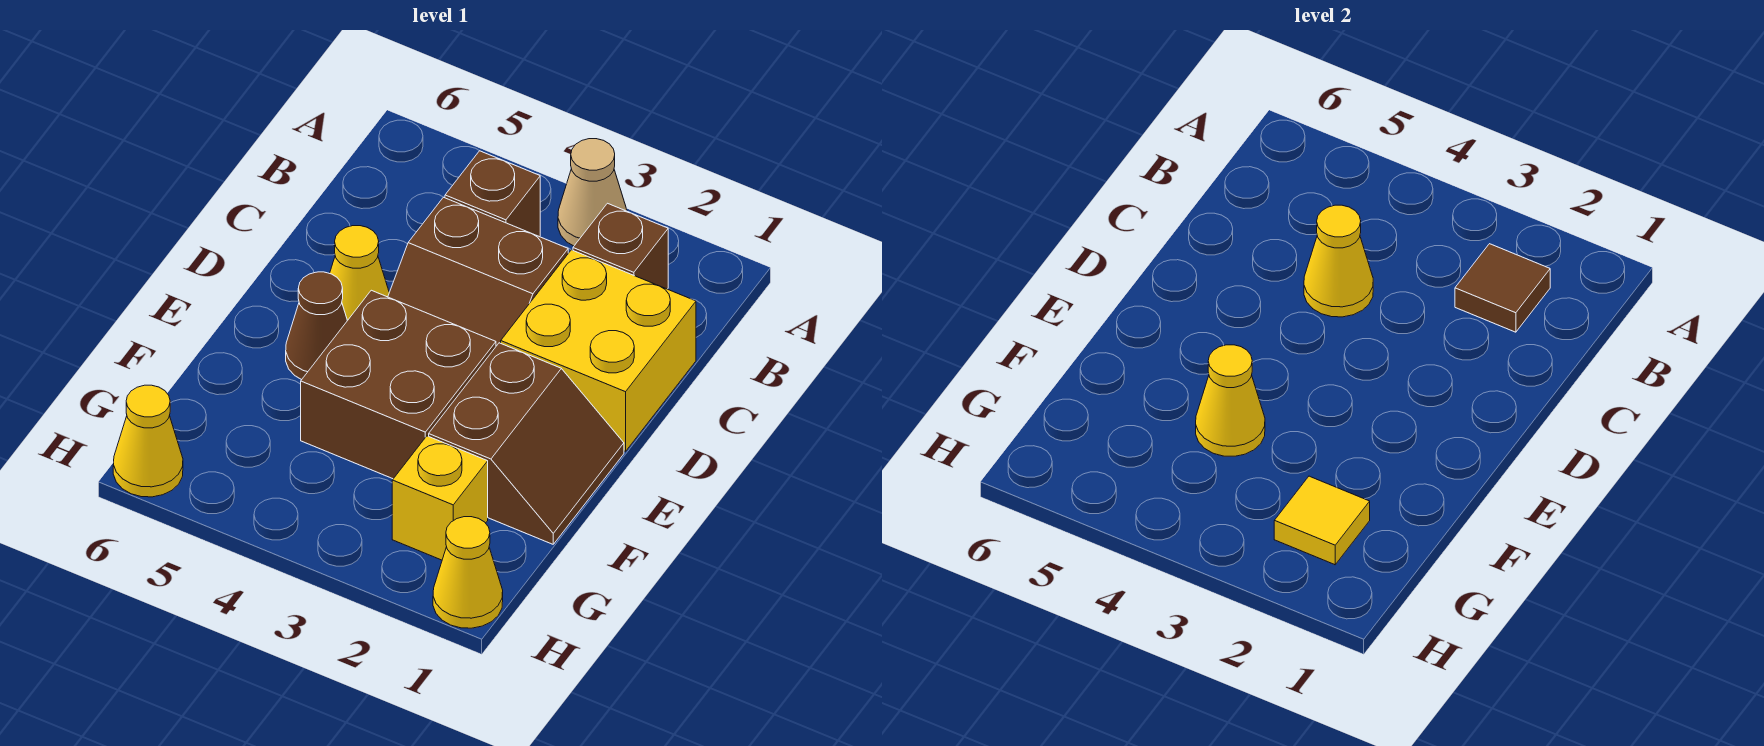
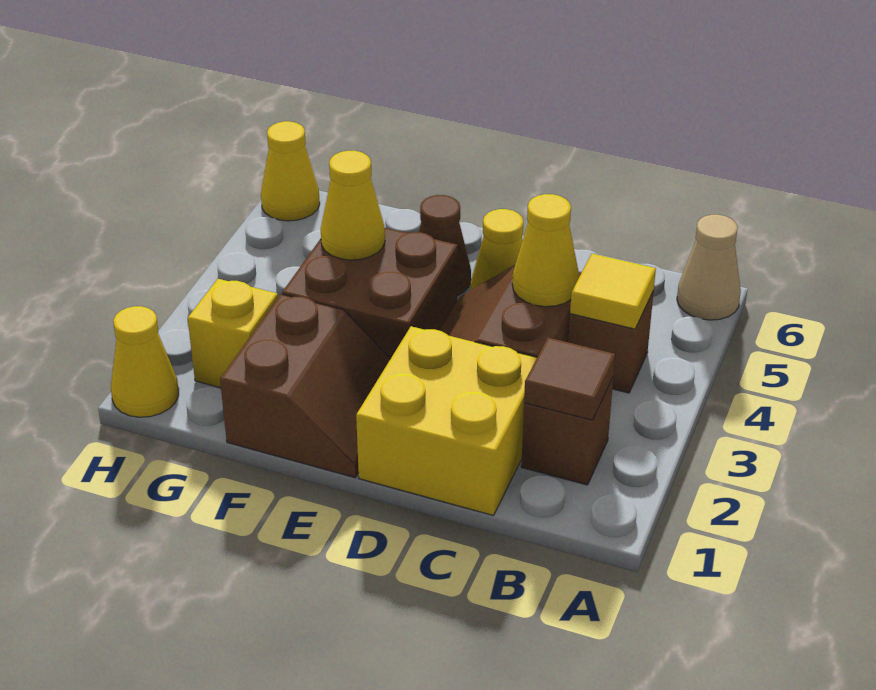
tan 1x1 cone [558,139,627,246] -> tan 1x1 cone moved to [677,215,741,320]
brown 2x2 slope [429,343,624,544] -> brown 2x2 slope turned to [220,294,390,478]
yellow 1x1 tile [1274,476,1370,565] -> yellow 1x1 tile moved to [570,254,656,329]

